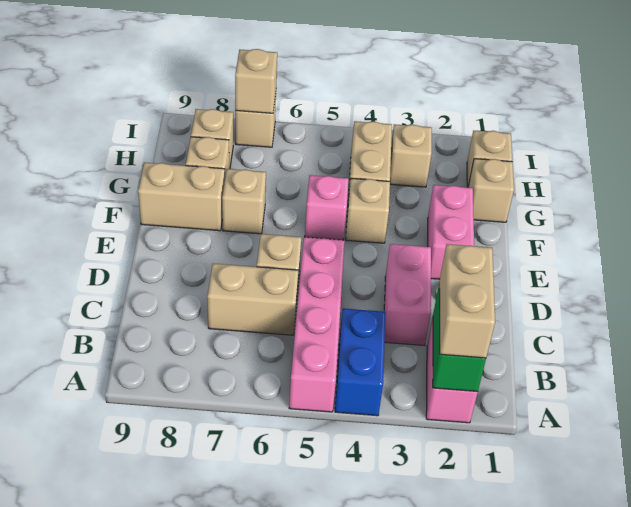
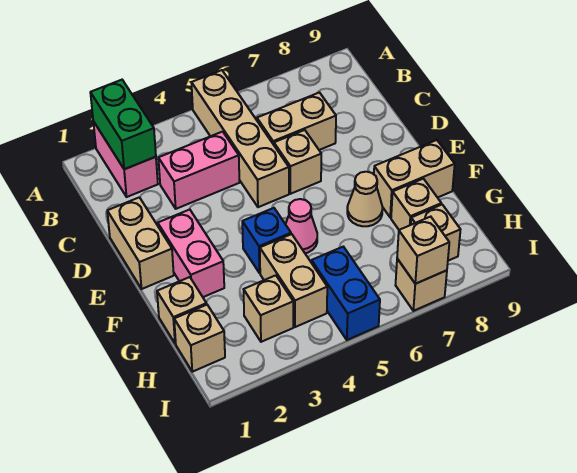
tan 1x2 brick [440,244,495,358] -> tan 1x2 brick moved to [107,197,174,289]
blue 1x2 brick [335,308,386,416] -> blue 1x2 brick moved to [311,247,380,340]
pink 1x4 brick [289,237,345,412] -> tan 1x4 brick [191,70,289,207]
pink 1x2 brick [384,244,431,346] -> pink 1x2 brick turned to [158,132,239,209]
tan 1x1 brick [346,178,390,243] -> blue 1x1 brick [242,208,291,273]
pink 1x1 brick [305,175,349,240] -> pink 1x1 cone [285,199,317,253]
tan 1x1 brick [222,169,266,234] -> tan 1x1 cone [347,172,382,226]

